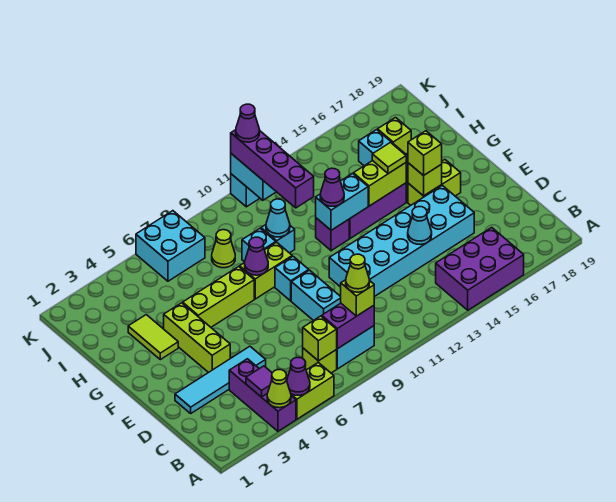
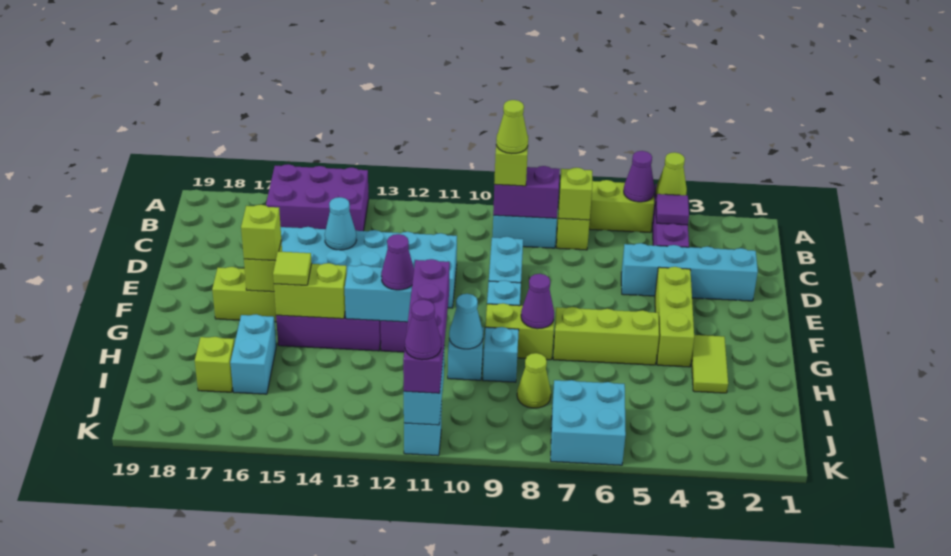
cyan 1x4 tile [175,346,266,413] -> cyan 1x4 brick [621,243,758,301]

